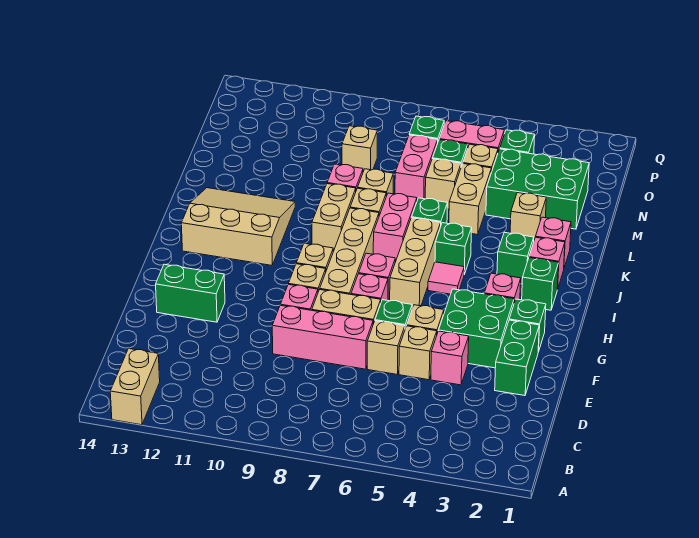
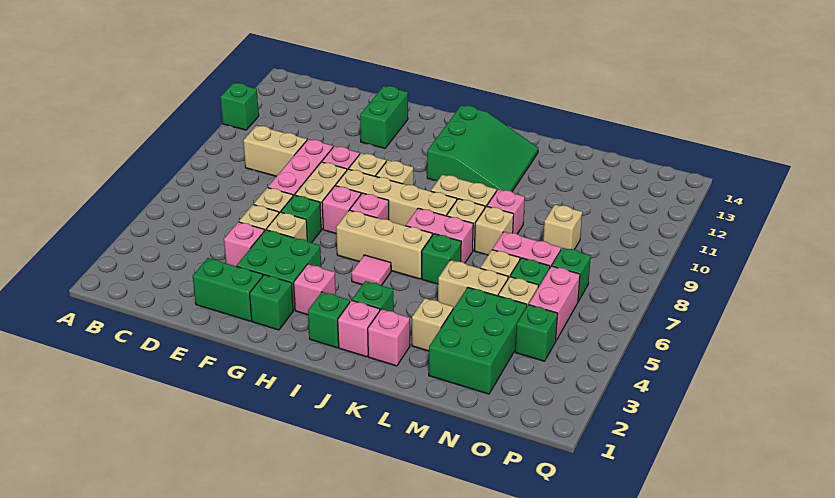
tan 1x2 brick [110,349,160,425] -> tan 1x2 brick moved to [243,125,307,176]
tan 3x3 slope [181,188,295,265] -> green 3x3 slope [427,105,538,192]
green 1x1 brick [435,223,472,274] -> green 1x1 brick moved to [220,83,259,130]

